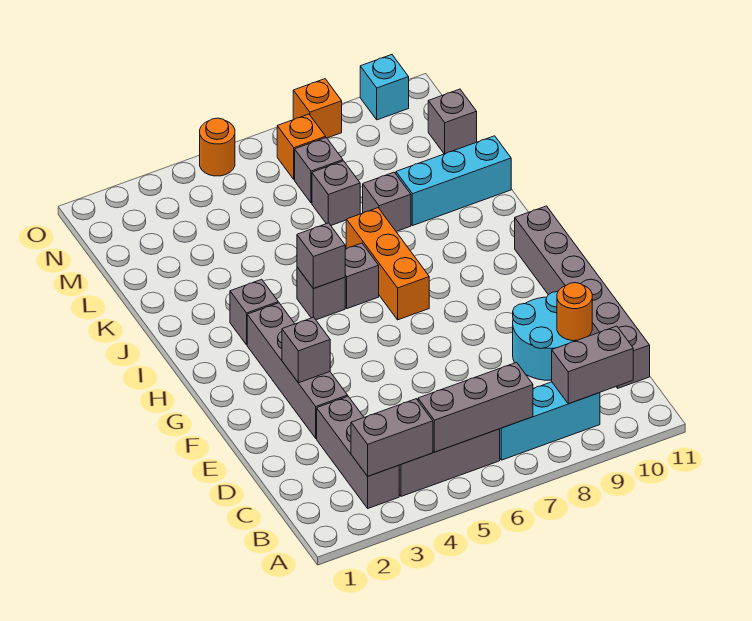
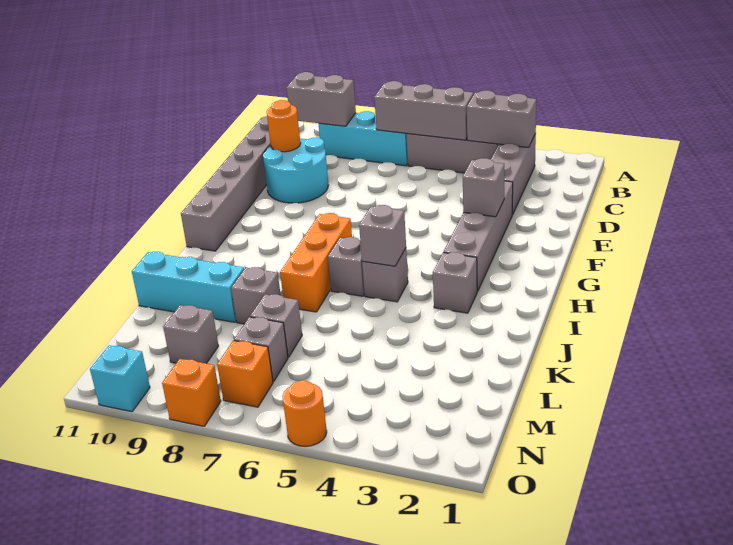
grey 1x1 brick [428,89,477,154] -> grey 1x1 brick moved to [163,305,219,363]

